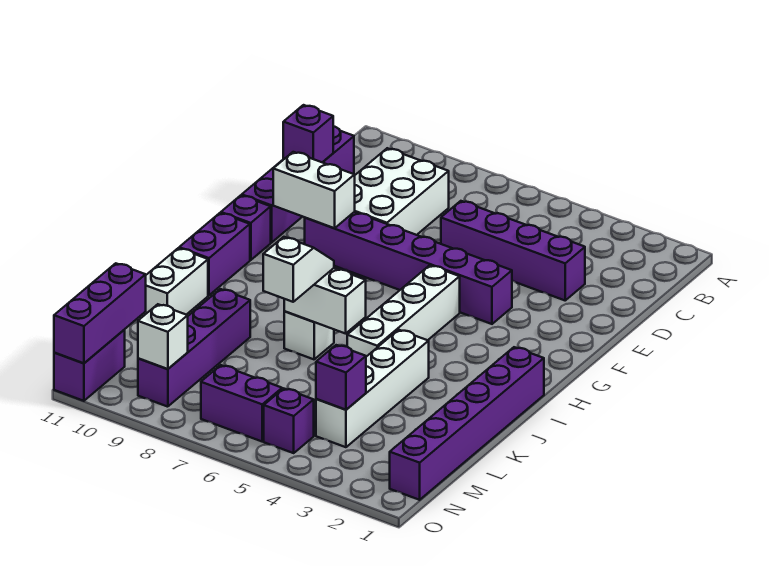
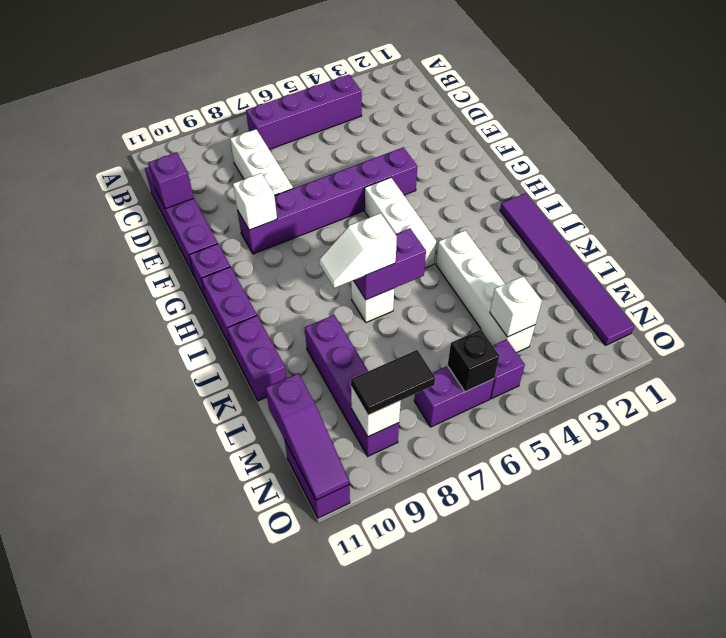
white 2x3 brick [355,148,449,235] -> white 1x3 brick [230,129,293,195]
purple 1x4 brick [441,201,585,300] -> purple 1x4 brick moved to [246,75,362,149]
white 1x2 brick [273,152,355,228] -> white 1x1 brick [233,173,277,230]
white 1x4 brick [347,265,460,357] -> white 1x3 brick [365,178,436,268]
purple 1x6 brick [390,347,544,500] -> purple 1x6 tile [500,193,634,345]
white 1x2 brick [284,268,366,334] -> purple 1x2 brick [354,228,426,300]
white 1x2 slope [263,237,334,302] -> white 1x2 slope turned to [319,213,397,288]
white 1x2 brick [137,248,208,320] -> purple 1x2 brick [227,316,287,401]
purple 1x1 brick [316,345,366,410] -> white 1x1 brick [490,276,542,337]
purple 1x3 brick [54,263,146,363] -> purple 1x3 slope [266,373,349,500]
none -> black 1x1 brick [448,330,500,392]
none -> black 1x2 tile [351,350,435,415]

